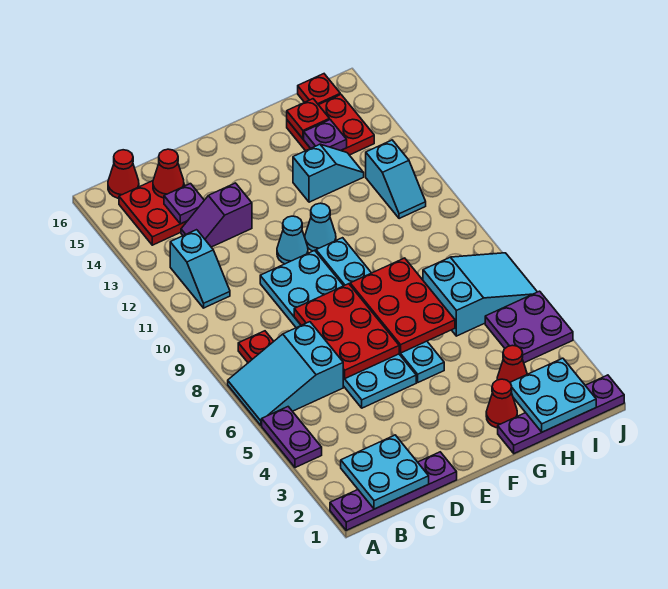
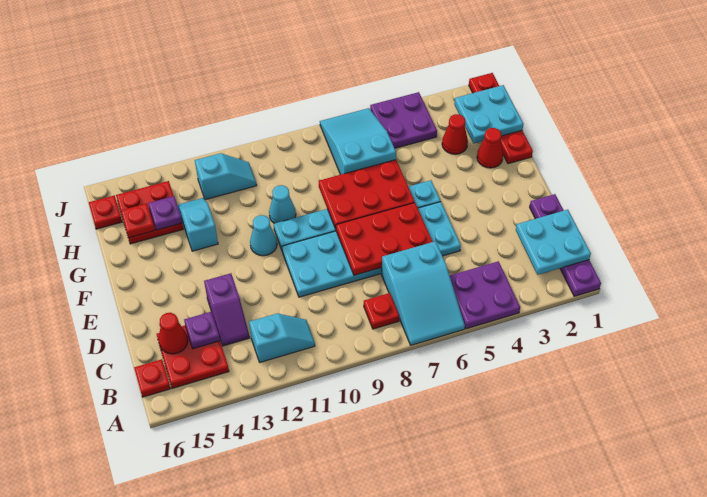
purple 1x2 plate [262,407,322,468] -> purple 2x2 plate [450,261,520,329]
red 1x1 cone [108,150,139,198] -> red 1x1 plate [134,359,171,397]
cyan 1x1 cone [277,216,308,264] -> cyan 1x1 cone moved to [269,185,296,223]
purple 1x4 plate [498,375,624,454] -> red 1x4 plate [469,73,533,164]

